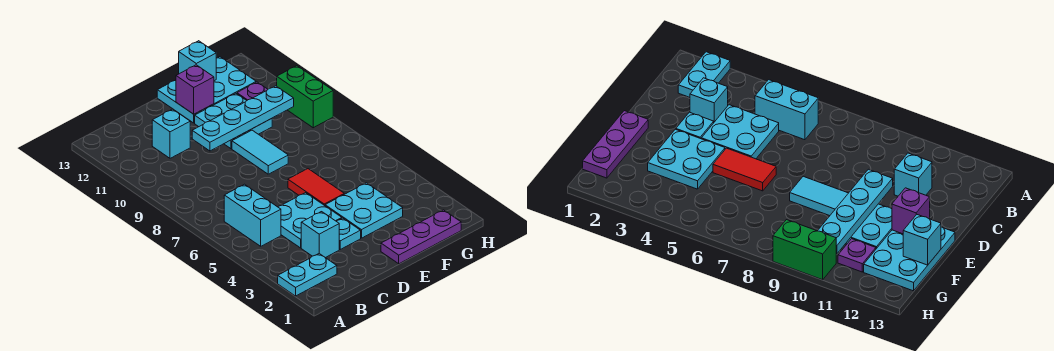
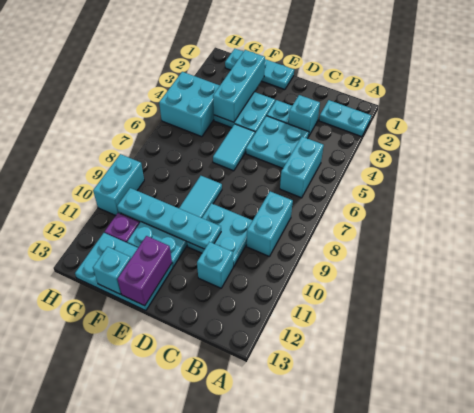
none -> cyan 1x2 brick [247,191,293,257]
none -> cyan 2x2 plate [187,203,253,267]
purple 1x3 plate [381,210,461,264] -> cyan 1x3 plate [225,49,294,90]
red 1x2 tile [288,169,344,206] -> cyan 1x2 tile [213,124,255,171]
purple 1x1 brick [176,65,214,114] -> purple 1x2 brick [117,236,172,306]
none -> cyan 1x3 brick [213,50,265,122]
none -> cyan 2x2 brick [159,72,220,137]
green 1x2 brick [277,66,333,128] -> cyan 1x2 brick [93,154,144,216]

